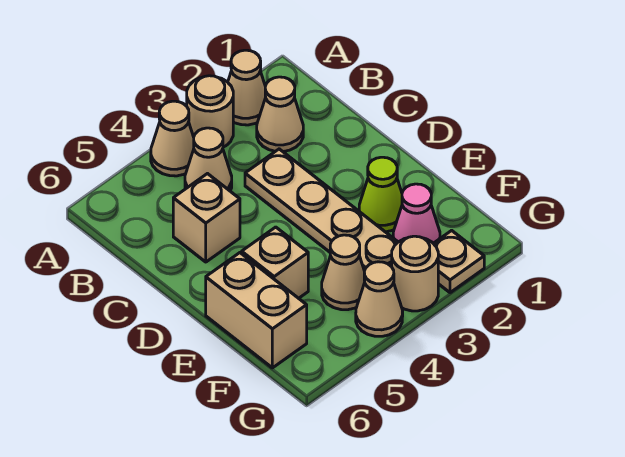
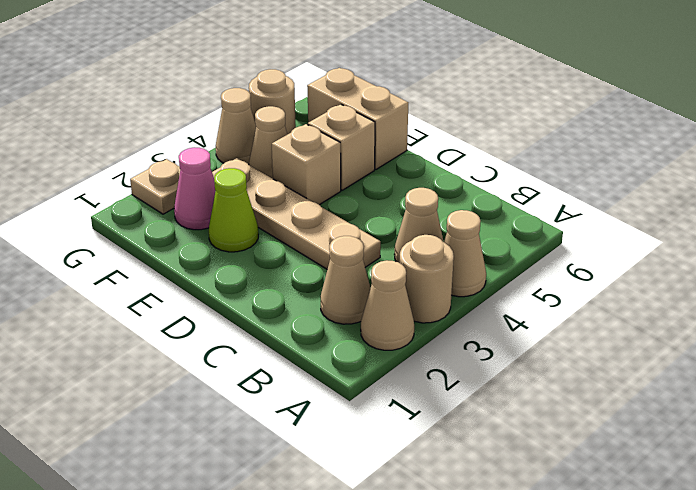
tan 1x1 brick [173,174,240,262] -> tan 1x1 brick moved to [272,124,341,205]
tan 1x1 round brick [392,236,438,311] -> tan 1x1 round brick moved to [249,69,296,134]

